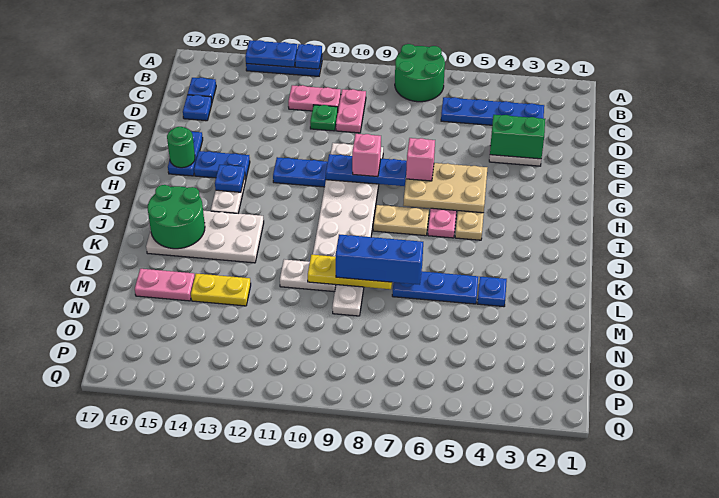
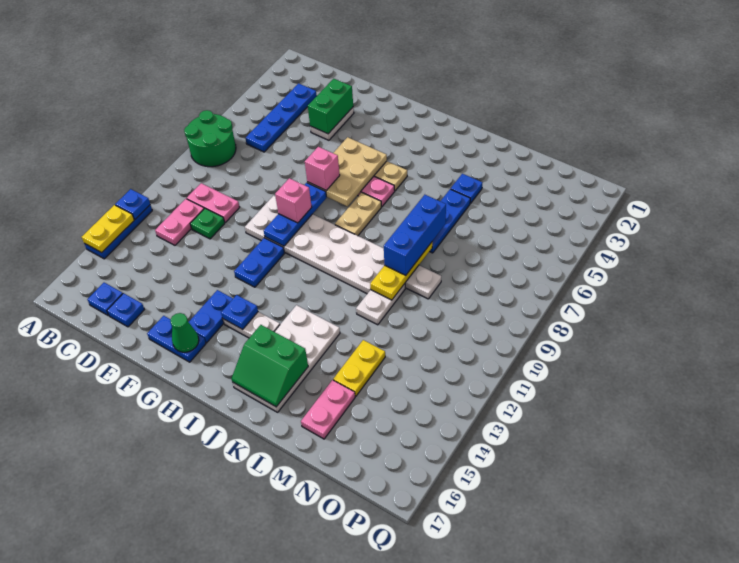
blue 1x2 plate [245,40,297,67] -> yellow 1x2 plate [82,205,134,253]
green 1x1 round brick [167,127,195,168] -> green 1x1 cone [171,313,199,352]
green 2x2 round brick [148,185,205,249] -> green 2x2 slope [231,325,308,407]

